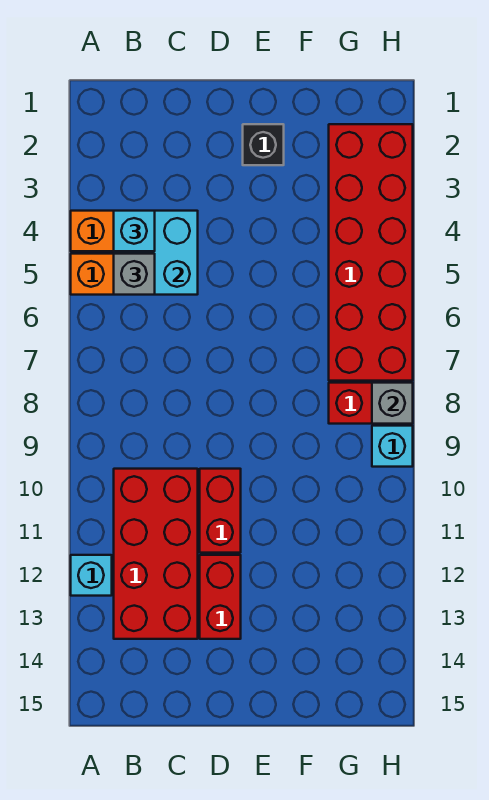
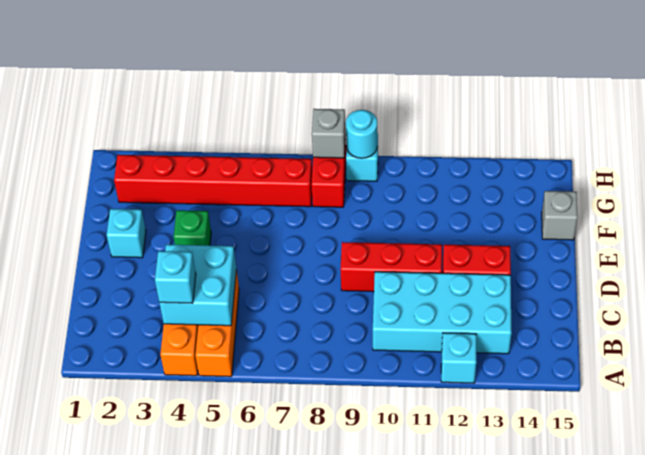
grey 1x1 brick [114,254,155,295] -> grey 1x1 brick moved to [542,191,578,240]
red 2x4 brick [114,469,198,639] -> cyan 2x4 brick [373,272,511,354]
red 1x2 brick [200,469,241,553] -> red 1x3 brick [340,242,442,292]
black 1x1 brick [243,124,284,165] -> cyan 1x1 brick [107,209,146,258]
none -> green 1x1 brick [173,210,211,245]
red 2x6 brick [329,124,413,381] -> red 1x6 brick [114,155,312,207]
none -> cyan 1x1 round brick [346,110,378,158]

